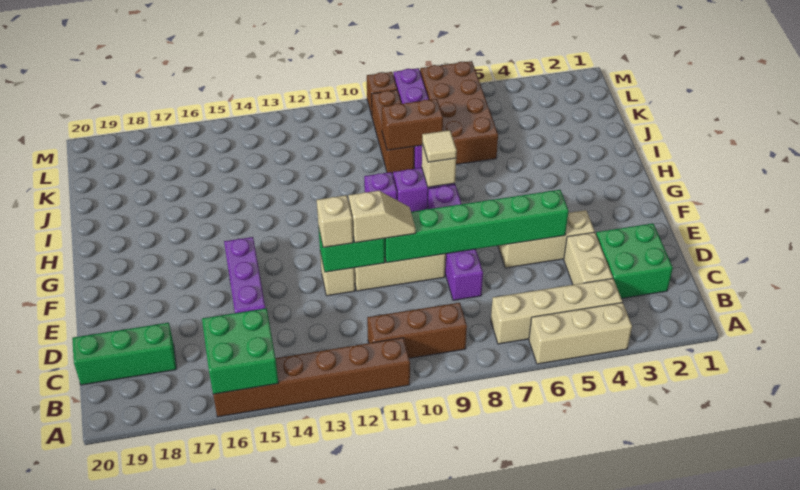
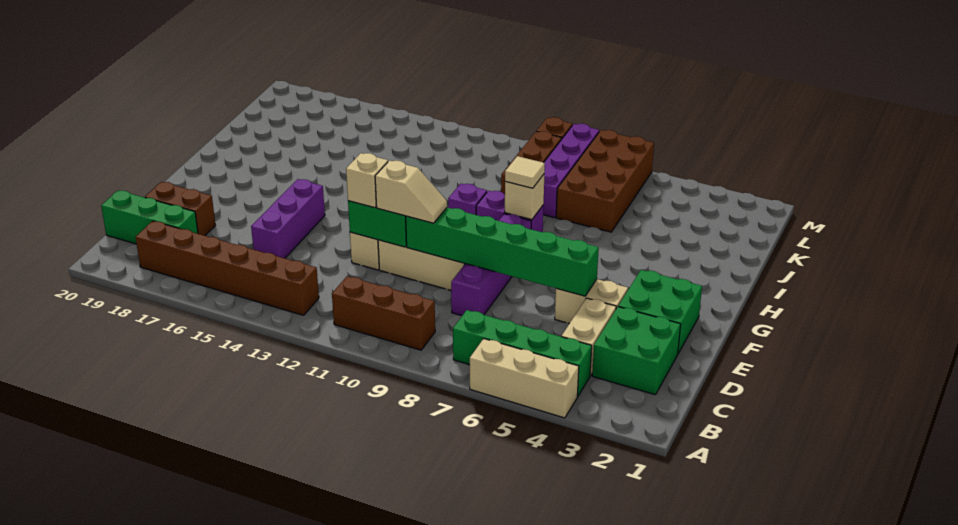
brown 1x6 brick [213,338,410,417] -> brown 1x6 brick moved to [136,221,319,315]
green 2x2 brick [202,308,278,394] -> green 2x2 brick moved to [618,270,702,353]
tan 1x4 brick [491,278,622,344] -> green 1x4 brick [453,310,592,397]
tan 1x3 brick [498,210,595,268] -> tan 1x2 brick [555,279,628,324]
brown 1x2 brick [382,99,443,150] -> brown 1x2 brick moved to [145,182,215,236]

